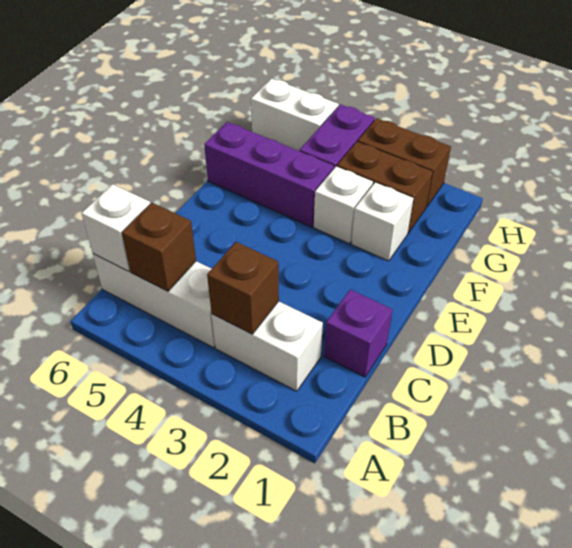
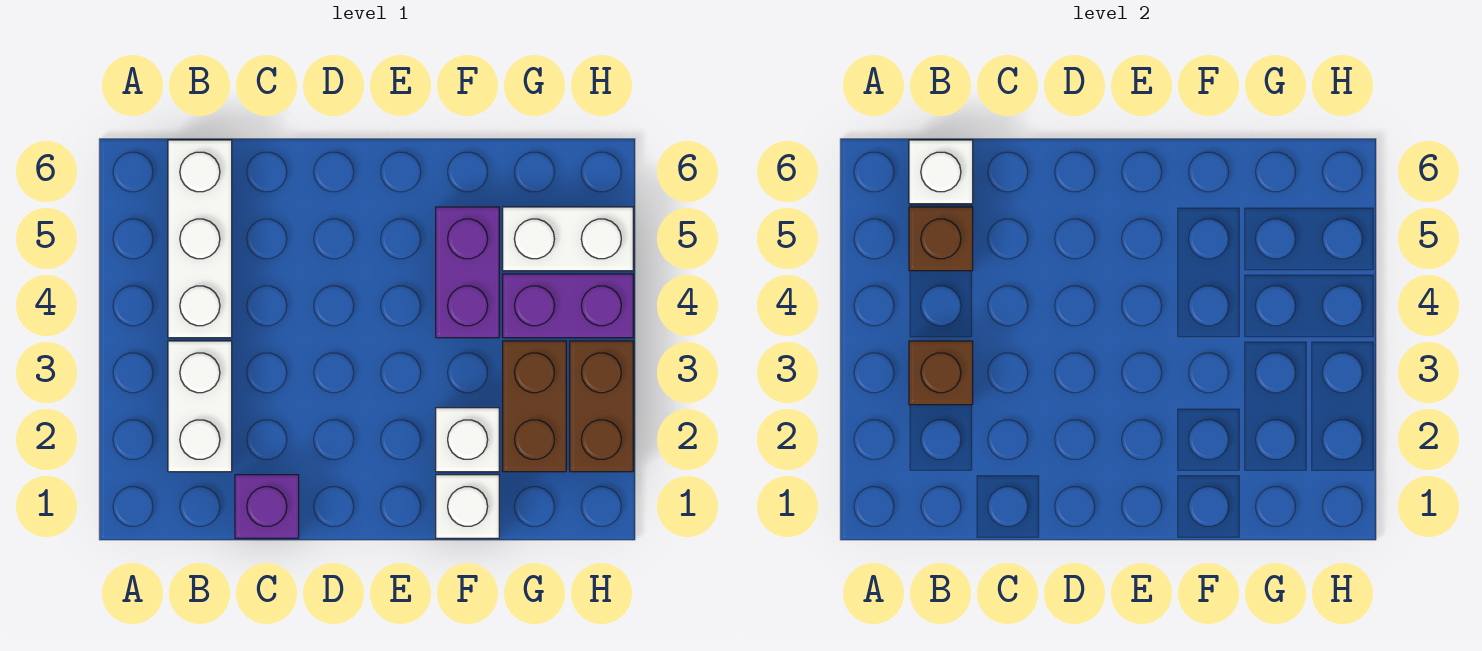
white 1x1 brick [314,166,373,244] -> white 1x1 brick moved to [436,475,499,538]
purple 1x3 brick [204,122,334,227] -> purple 1x2 brick [436,207,499,338]
white 1x2 brick [251,78,339,151] -> white 1x2 brick turned to [503,207,633,271]

